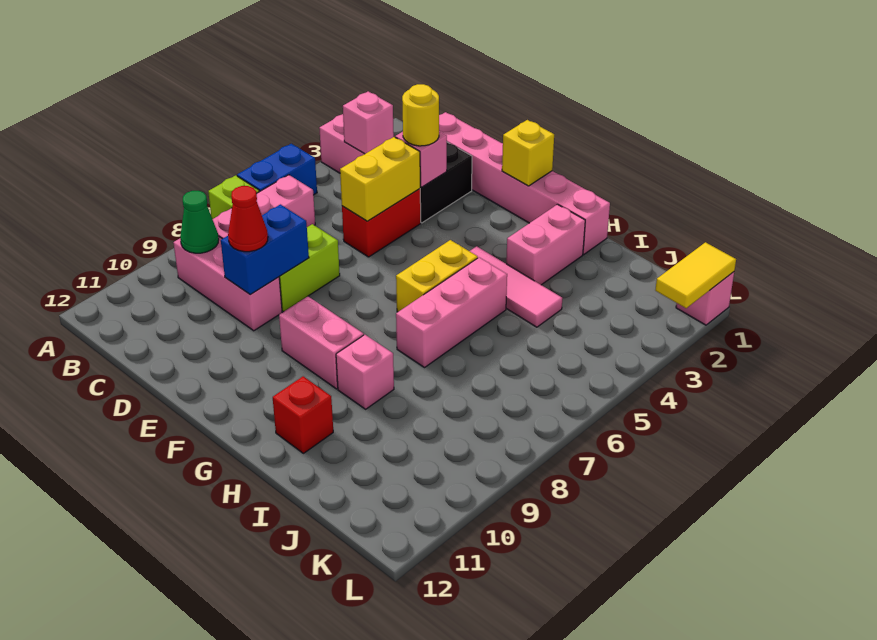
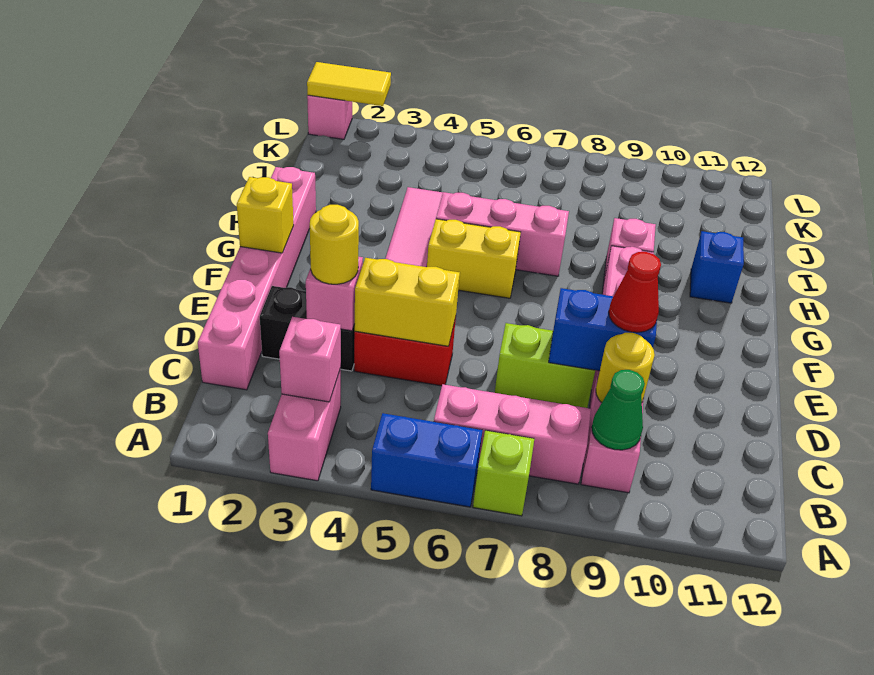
none -> yellow 1x1 round brick [596,333,655,403]
pink 1x2 brick [506,204,585,285] -> none
red 1x1 brick [273,376,333,453] -> blue 1x1 brick [690,231,744,303]

